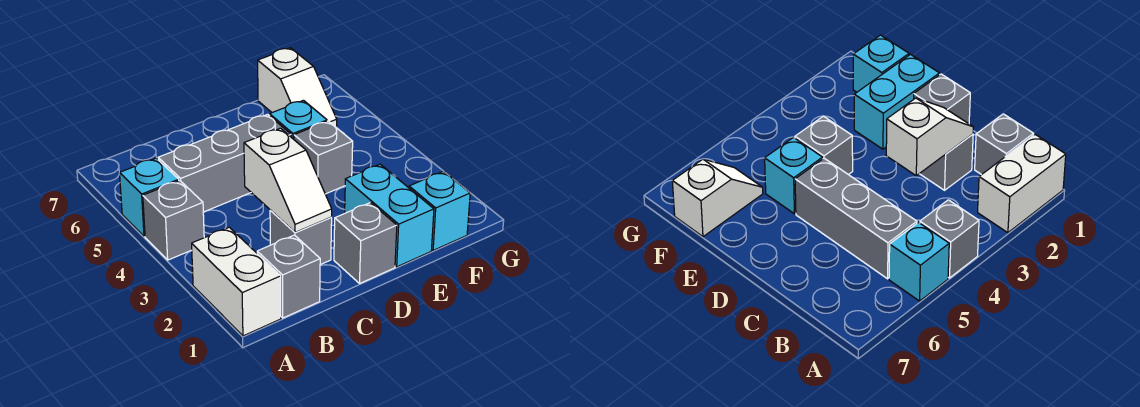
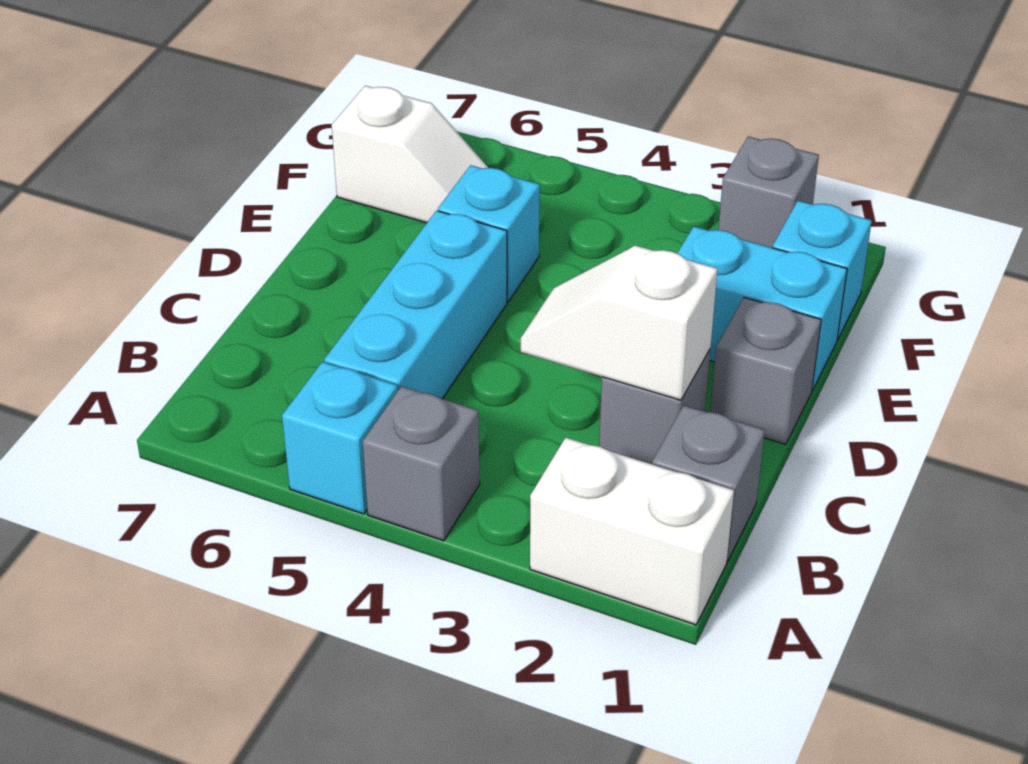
grey 1x3 brick [158,114,291,212] -> cyan 1x3 brick [324,211,507,399]
white 1x2 slope [244,128,332,232] -> white 1x2 slope turned to [521,245,717,400]
grey 1x1 brick [294,121,353,194] -> grey 1x1 brick moved to [718,137,819,248]

